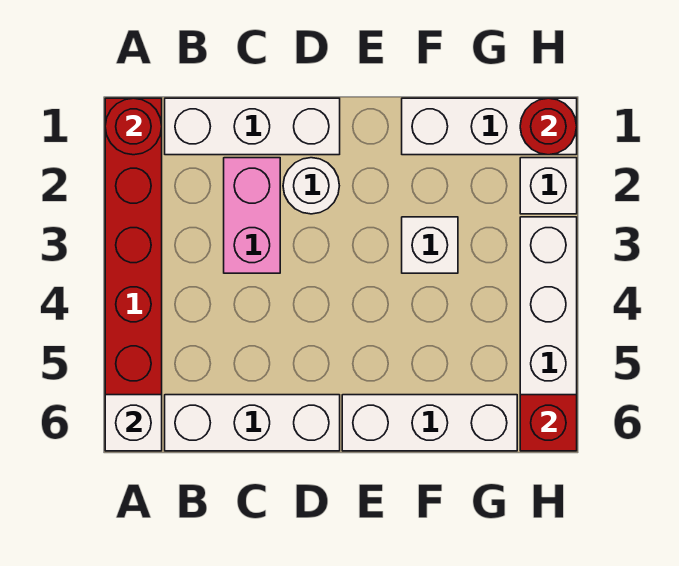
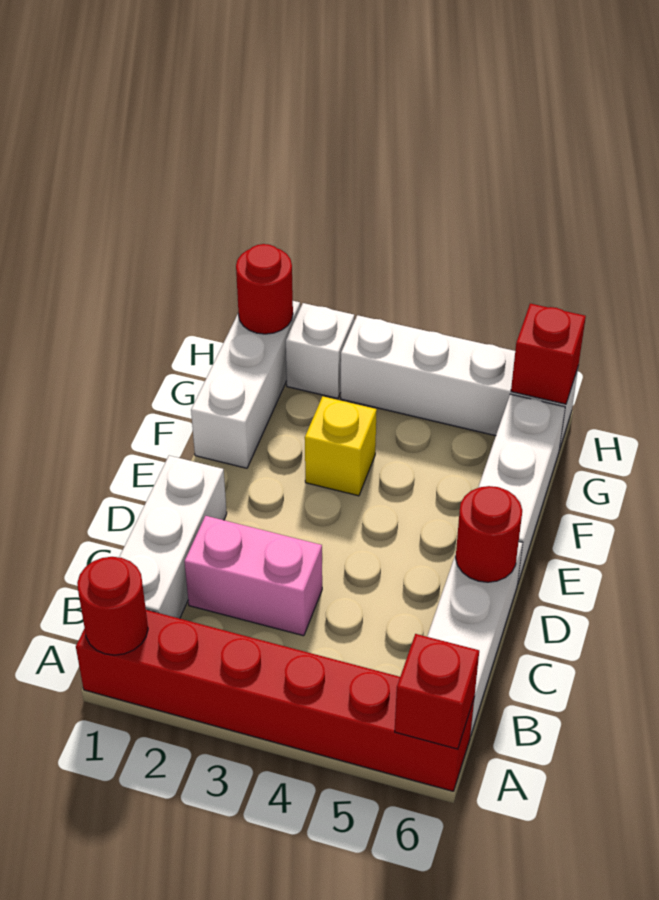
white 1x1 brick [105,395,162,451] -> red 1x1 brick [395,634,479,749]
white 1x1 round brick [283,158,339,214] -> none
none -> red 1x1 round brick [456,486,522,582]
white 1x1 brick [402,217,458,273] -> yellow 1x1 brick [305,396,377,496]

